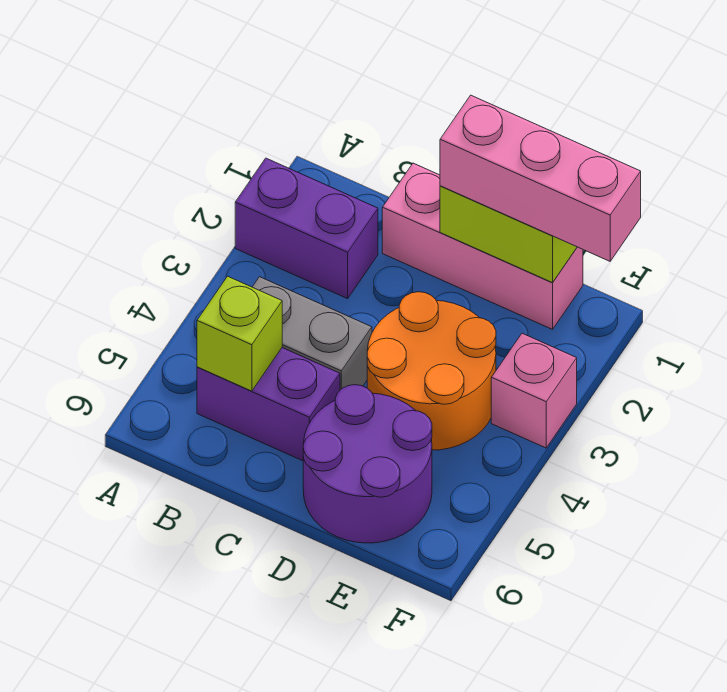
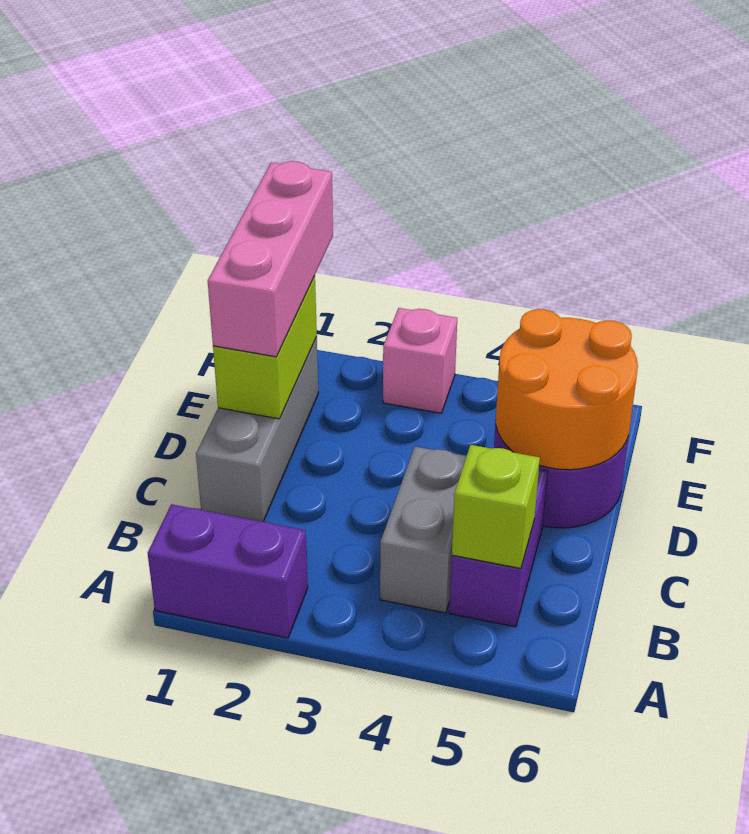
purple 1x2 brick [235,158,378,299] -> purple 1x2 brick turned to [148,504,308,638]
pink 1x3 brick [382,163,583,329] -> grey 1x3 brick [196,337,318,522]
orange 2x2 round brick [367,292,496,450] -> orange 2x2 round brick moved to [496,309,638,470]

